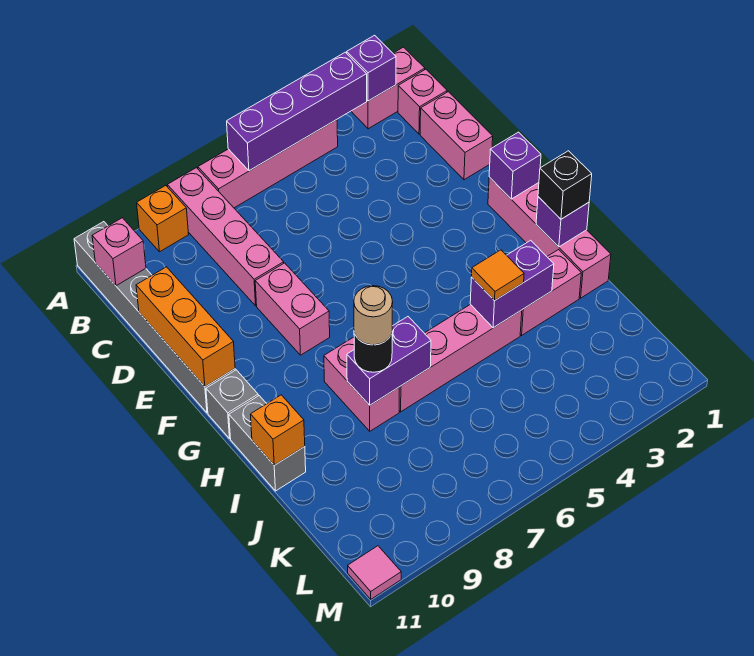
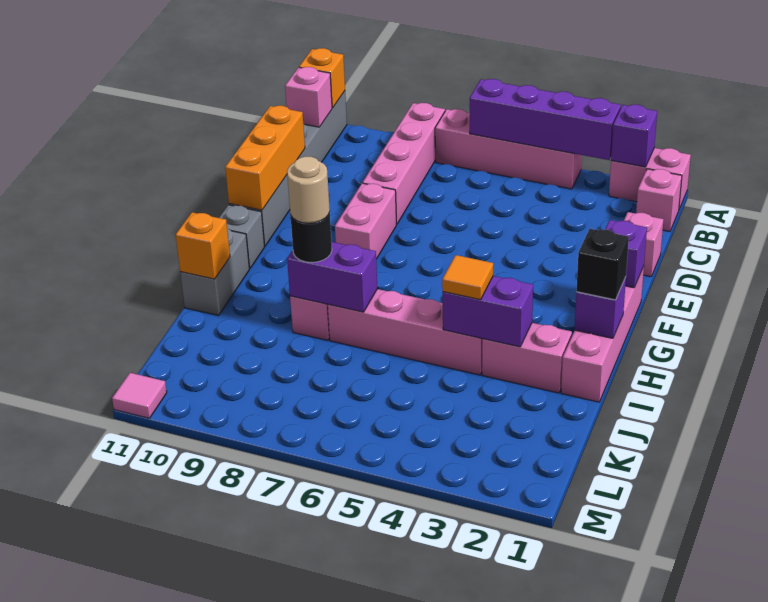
orange 1x1 brick [137,186,189,252] -> orange 1x1 brick moved to [299,48,345,108]
pink 1x2 brick [420,92,493,180] -> pink 1x1 brick [624,212,663,277]

